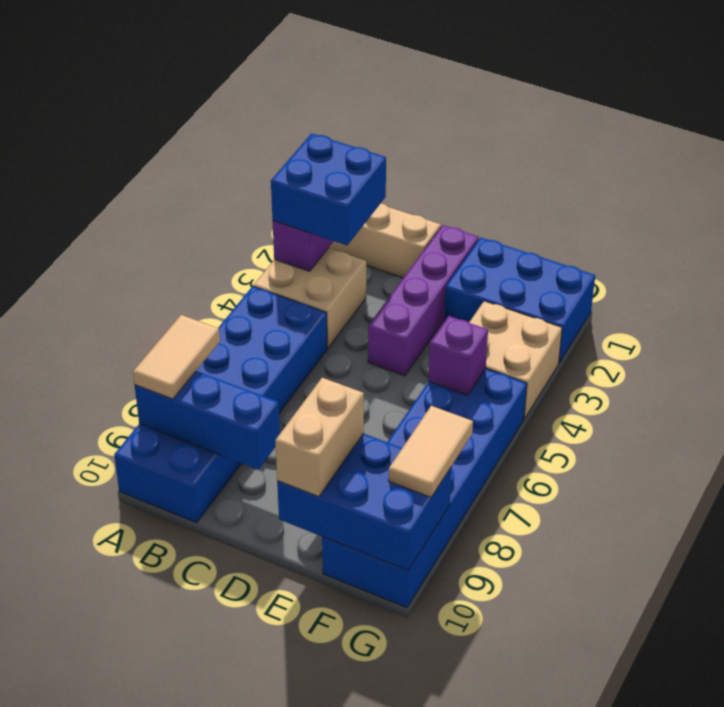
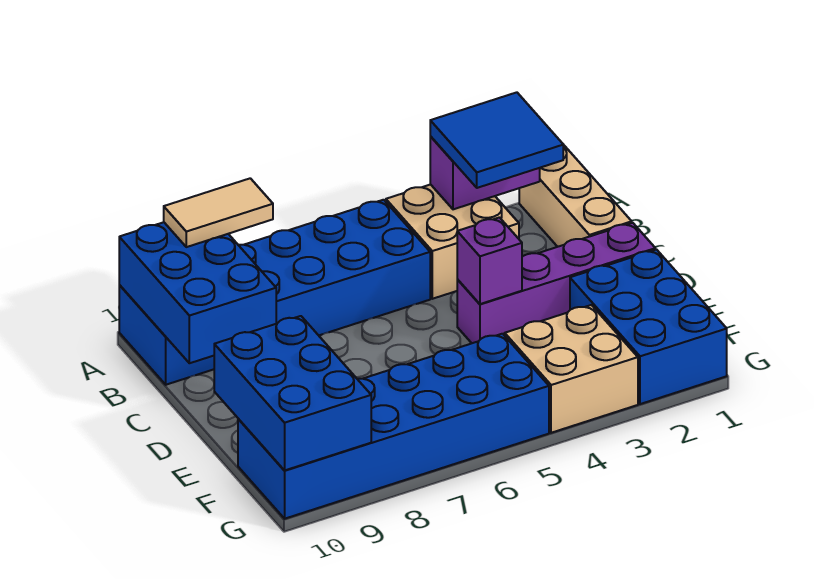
blue 2x2 brick [271,133,386,245] -> blue 2x2 tile [430,92,563,188]
blue 1x3 brick [135,371,280,470] -> blue 2x3 brick [119,222,276,363]
tan 1x2 brick [275,378,364,497] -> none
purple 1x1 brick [429,316,488,395] -> purple 1x1 brick moved to [457,217,522,304]
tan 1x2 tile [388,406,473,497] -> none

